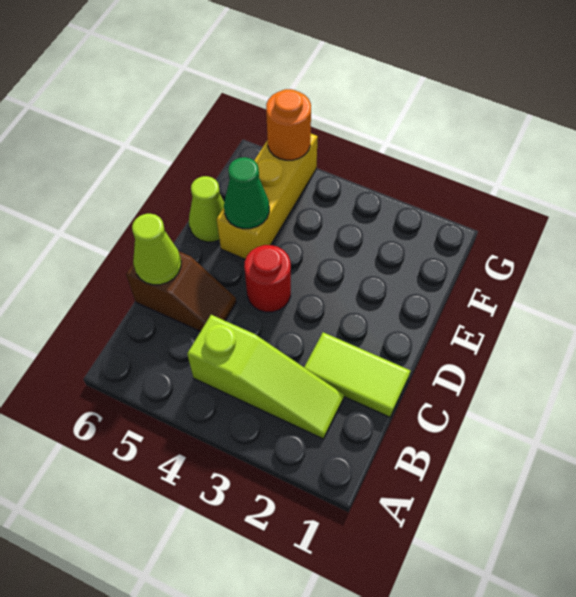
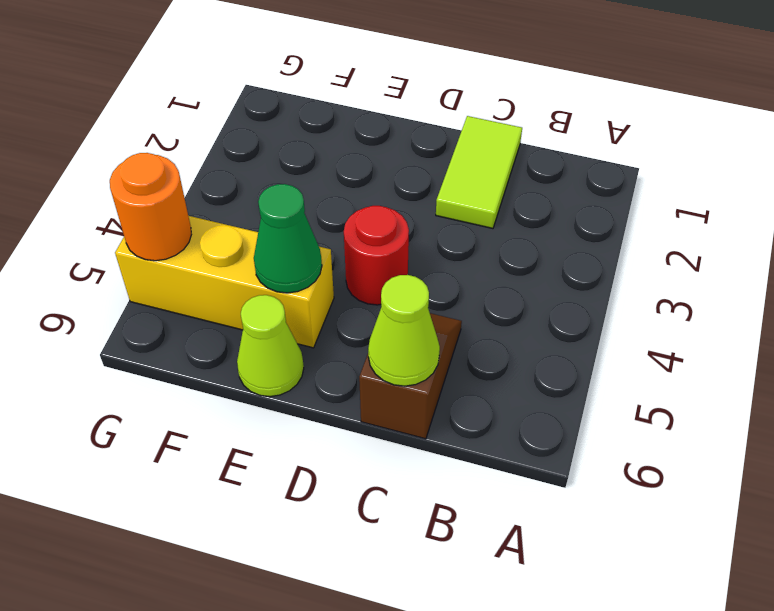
lime 1x3 slope [187,315,344,439] -> none

